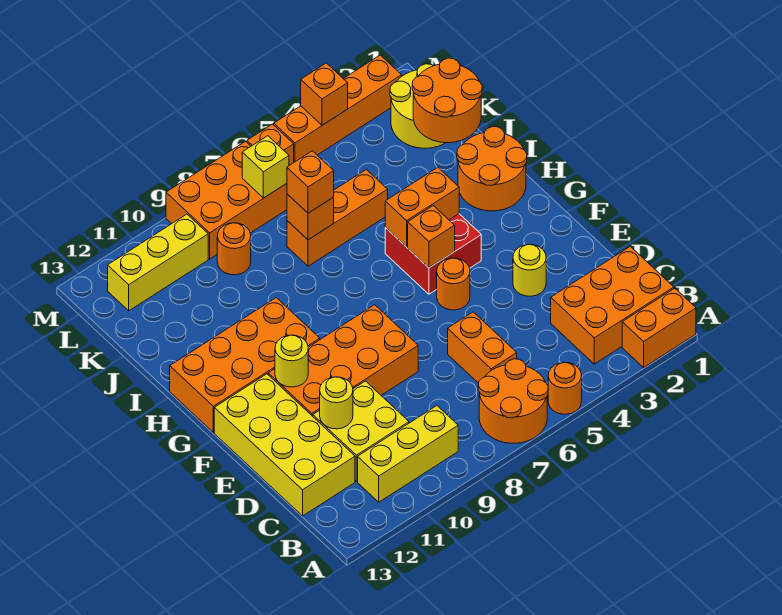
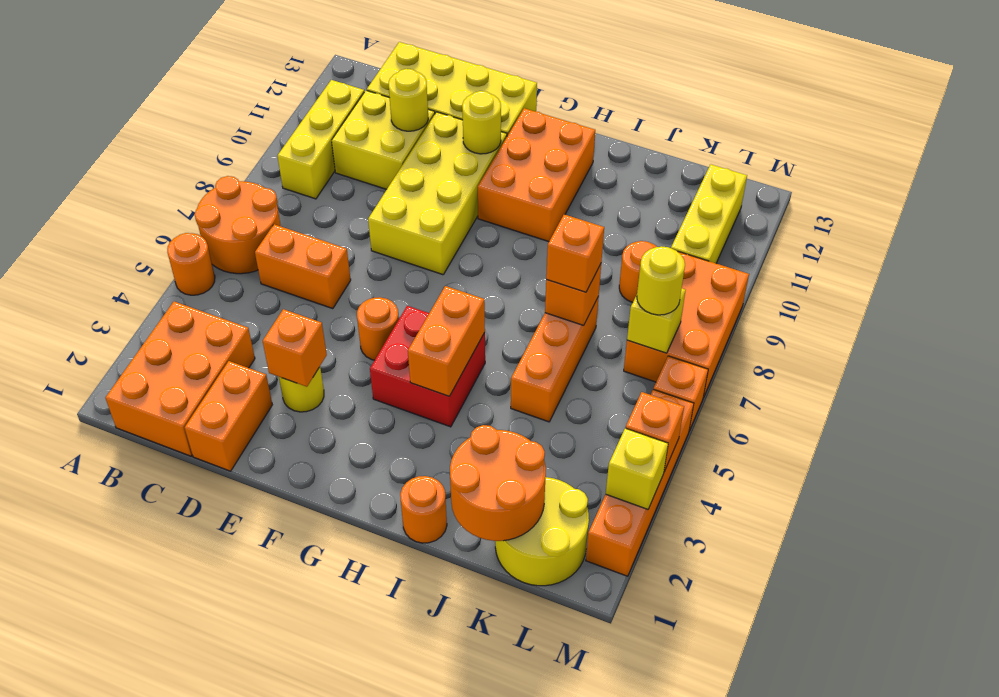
orange 1x2 brick [622,288,696,368] -> orange 1x2 brick moved to [185,361,272,471]
orange 2x4 brick [268,305,418,416] -> yellow 2x4 brick [368,112,507,275]
orange 1x1 brick [408,206,455,268] -> orange 1x1 brick moved to [263,309,327,387]
orange 2x4 brick [170,298,320,432] -> orange 2x3 brick [478,108,595,242]
orange 2x2 round brick [457,127,527,211] -> orange 1x1 round brick [400,476,447,543]
none -> yellow 1x1 round brick [637,246,685,315]
none -> yellow 1x1 brick [606,428,668,509]

